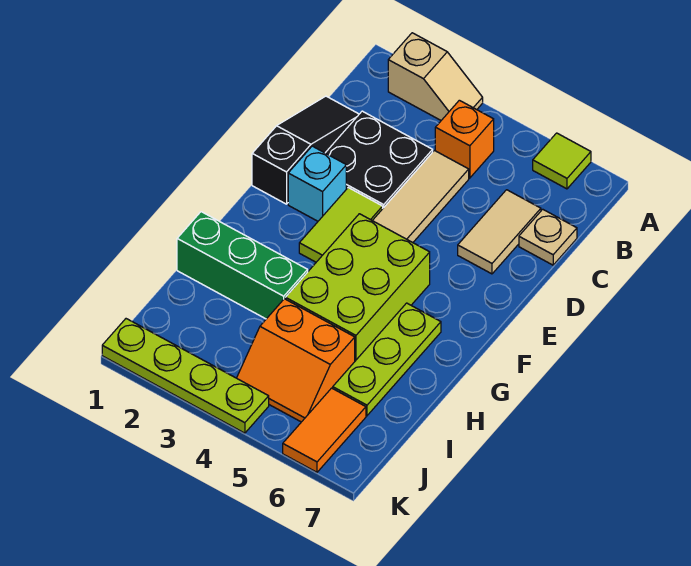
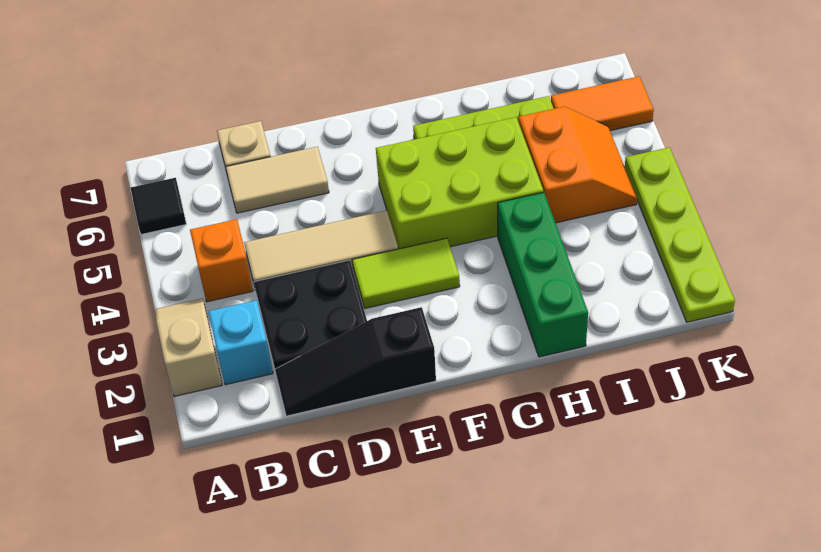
lime 1x1 tile [533,133,591,189] -> black 1x1 tile [131,178,186,234]
cyan 1x1 brick [288,146,346,221] -> cyan 1x1 brick moved to [208,300,273,385]

